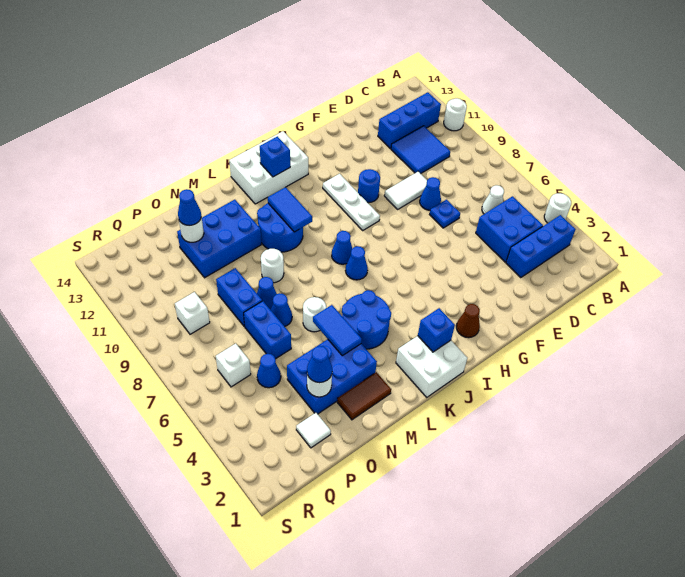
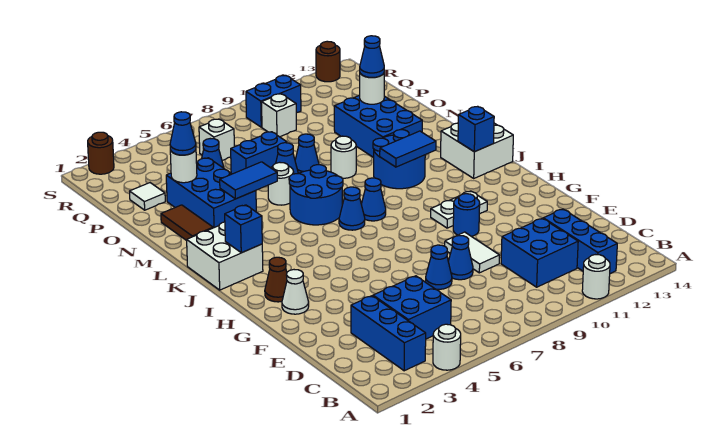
white 1x1 cone [482,185,504,214] -> white 1x1 cone moved to [282,270,309,314]
blue 2x2 tile [391,126,450,174] -> blue 2x2 brick [501,218,578,287]
blue 1x1 plate [430,200,460,228] -> blue 1x1 cone [426,245,452,289]
white 1x3 plate [323,174,380,230] -> white 1x2 plate [431,191,487,228]
white 2x3 brick [229,131,308,204] -> white 2x2 brick [441,123,513,178]
blue 2x2 round brick [342,290,391,349] -> blue 2x2 round brick moved to [289,165,343,225]
blue 1x2 brick [216,268,262,326] -> blue 1x2 brick moved to [246,76,301,127]
none -> brown 1x1 round brick [88,132,114,174]
none -> brown 1x1 round brick [316,41,340,82]

